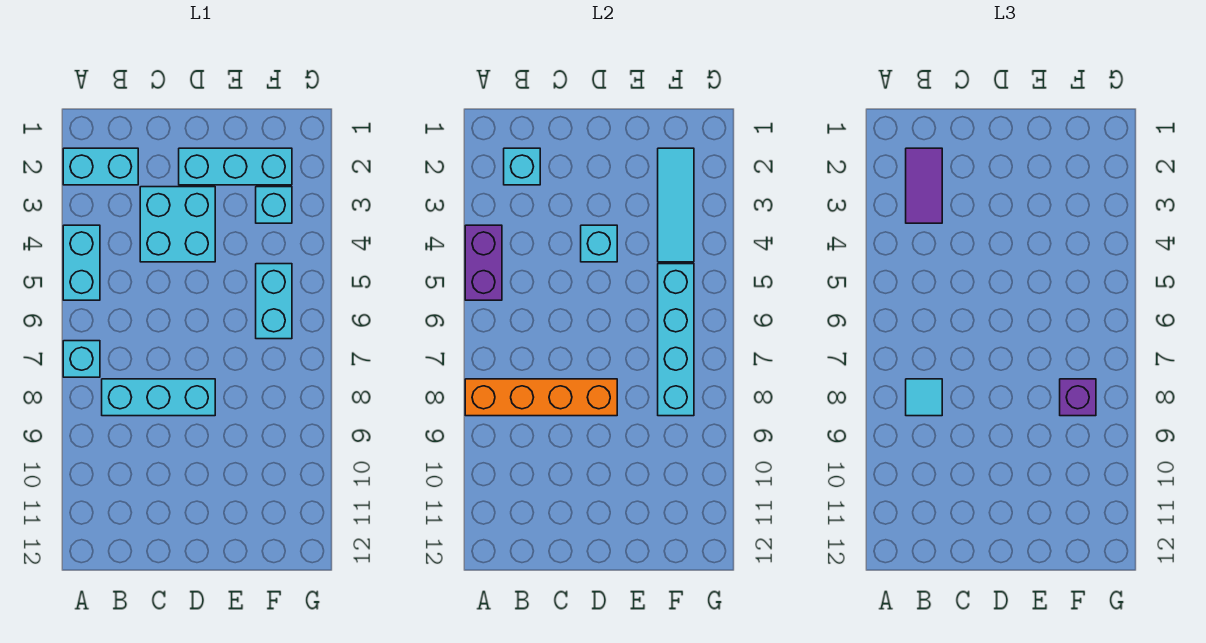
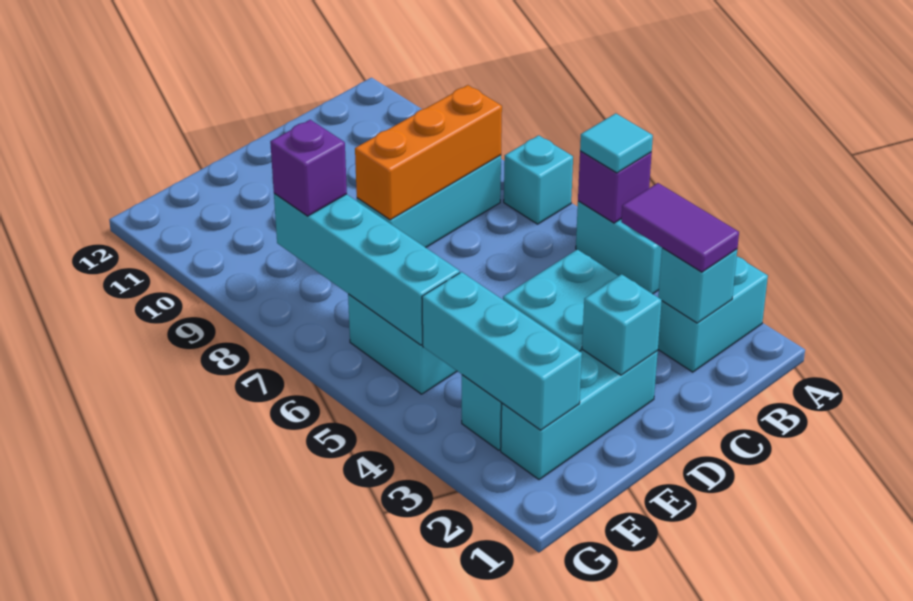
purple 1x2 brick [465,225,502,300] -> purple 1x1 brick [578,151,652,223]
orange 1x4 brick [465,379,617,416] -> orange 1x3 brick [355,85,502,220]
cyan 1x1 tile [906,379,942,416] -> cyan 1x1 tile moved to [580,113,653,173]
cyan 1x1 brick [581,225,617,262] -> cyan 1x1 brick moved to [582,274,662,375]
cyan 1x3 tile [658,148,694,262] -> cyan 1x3 brick [422,272,582,430]

